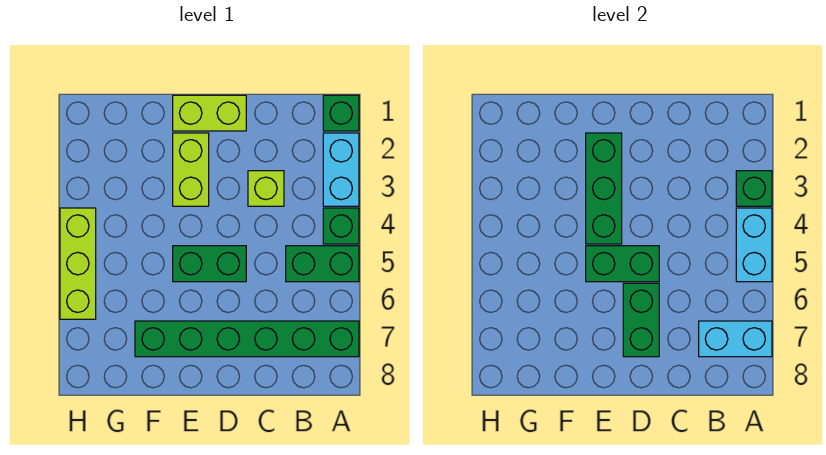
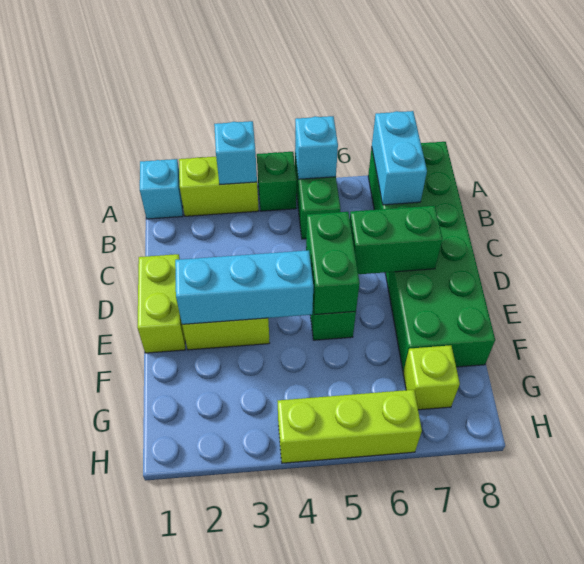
green 1x1 brick [323,95,359,131] -> cyan 1x1 brick [140,159,183,219]
cyan 1x2 brick [323,133,359,206] -> lime 1x2 brick [179,157,259,216]
green 1x1 brick [736,171,772,206] -> cyan 1x1 brick [214,121,257,185]
cyan 1x2 brick [736,208,772,282] -> cyan 1x1 brick [295,116,338,179]
green 1x6 brick [135,321,359,357] -> green 2x6 brick [368,142,495,371]
lime 1x1 brick [248,171,284,206] -> lime 1x1 brick moved to [403,345,460,410]
green 1x3 brick [586,133,622,244] -> cyan 1x3 brick [175,250,313,324]

